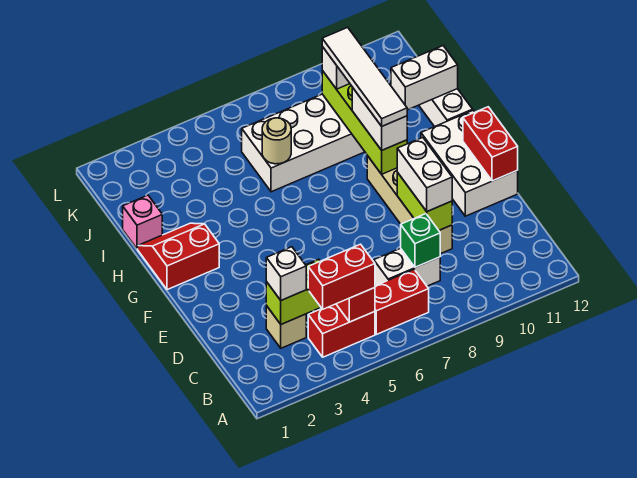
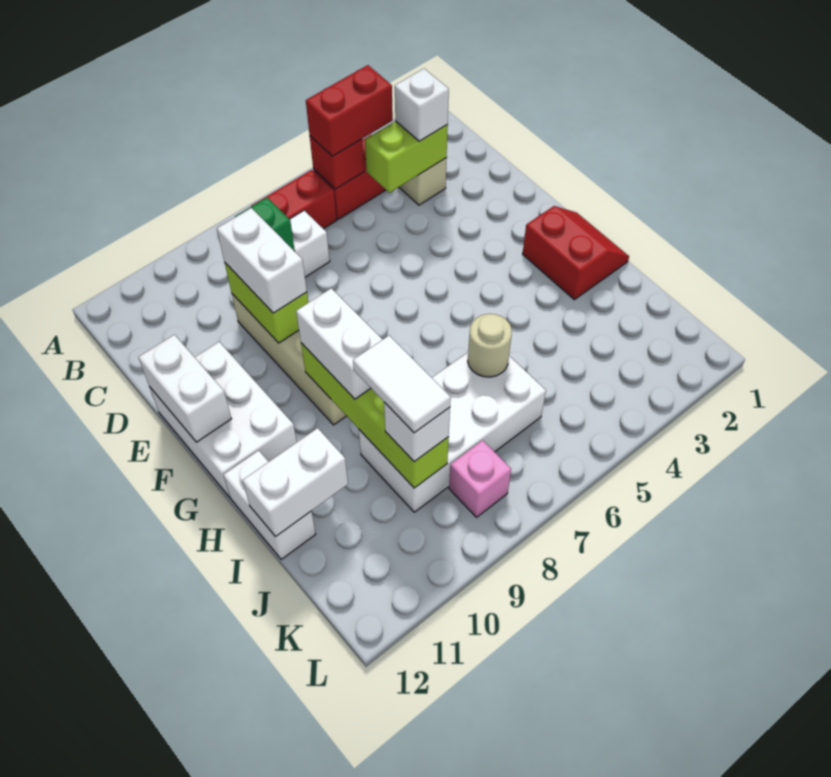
red 1x2 brick [463,107,518,181] -> white 1x2 brick [139,335,231,442]
red 2x2 slope [138,223,219,290] -> red 2x2 slope turned to [523,206,629,300]
white 1x4 tile [322,27,407,126] -> white 1x2 tile [353,336,451,433]
pink 1x1 brick [123,195,162,249] -> pink 1x1 brick moved to [449,440,511,517]

